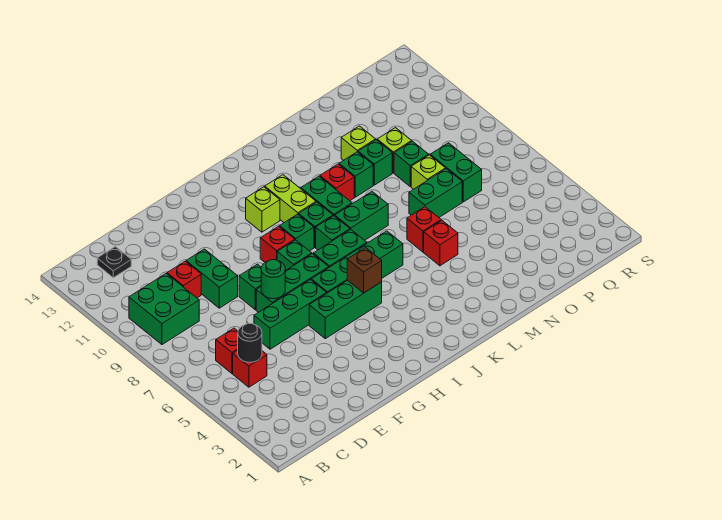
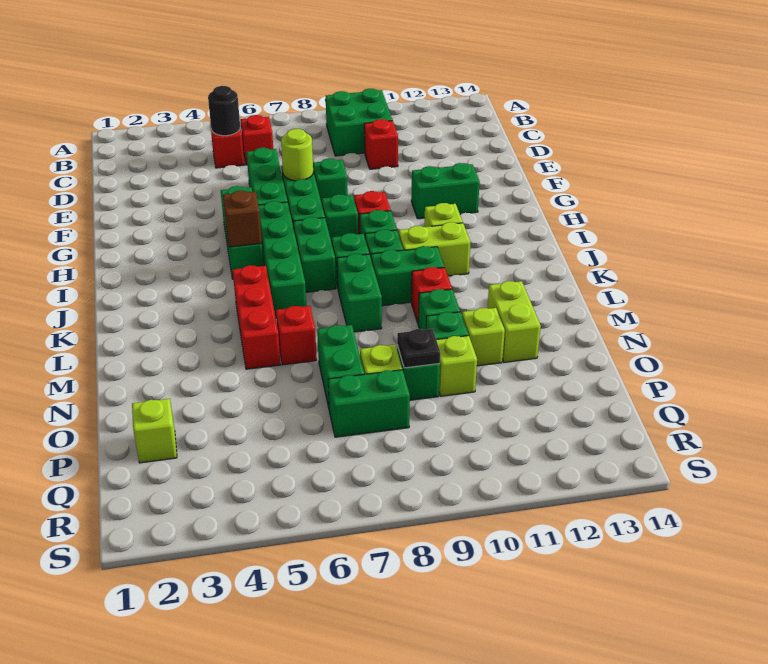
black 1x1 plate [97,247,131,278] -> black 1x1 plate moved to [397,329,440,368]
green 1x2 brick [186,249,238,308] -> green 1x2 brick moved to [411,163,480,219]
green 1x1 round brick [261,260,285,299] -> lime 1x1 round brick [281,129,313,181]
red 1x1 brick [424,220,458,266] -> red 1x3 brick [233,265,281,369]
none -> lime 1x2 brick [487,281,541,362]
none -> lime 1x1 brick [132,399,177,463]

